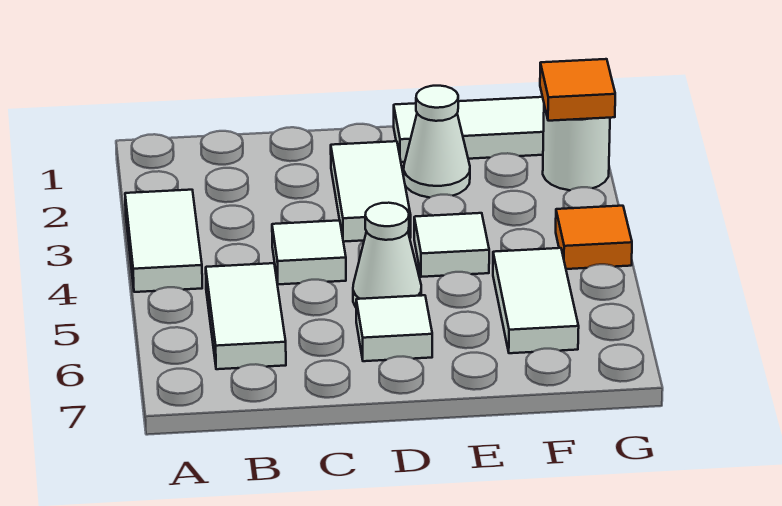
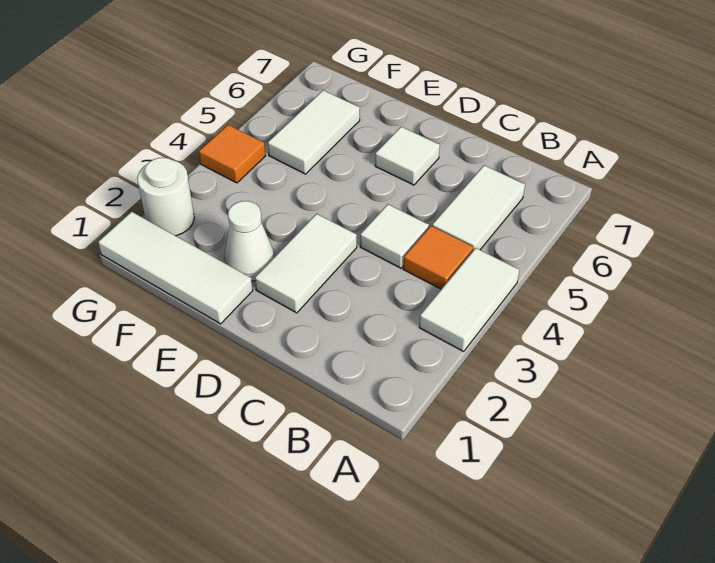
white 1x1 cone [353,203,421,307] -> none
white 1x1 tile [414,213,489,277] -> none
orange 1x1 tile [540,59,615,121] -> orange 1x1 tile moved to [403,226,473,289]

